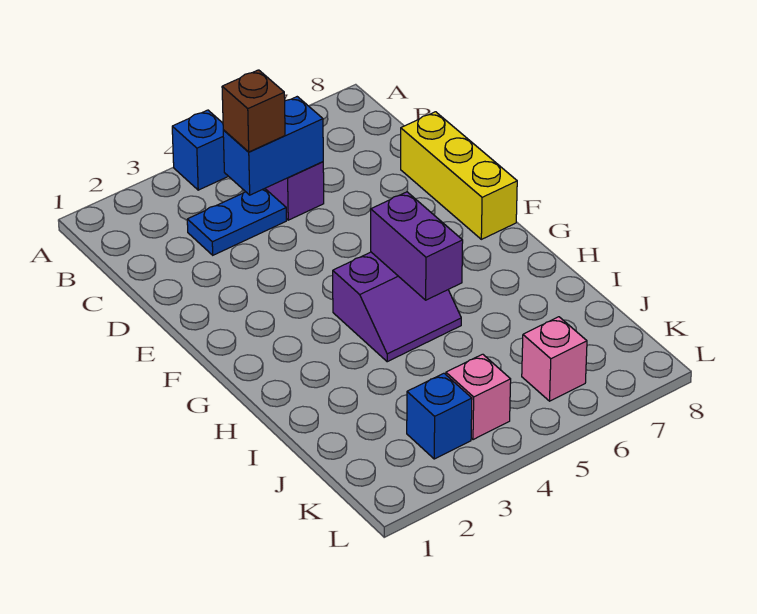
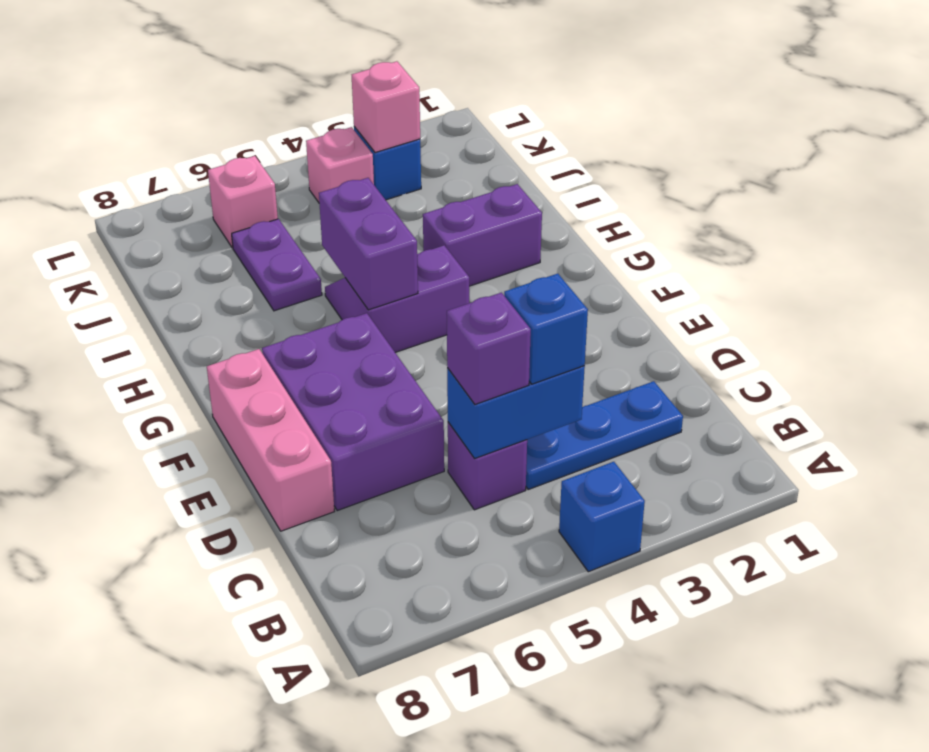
blue 1x2 plate [187,189,286,255] -> blue 1x3 plate [526,381,683,489]
brown 1x1 brick [222,70,285,152] -> blue 1x1 brick [504,274,588,384]
none -> purple 1x1 brick [447,293,531,404]
none -> purple 2x3 brick [262,313,444,511]
yellow 1x3 brick [401,112,517,239] -> pink 1x3 brick [207,349,334,531]
none -> purple 1x2 brick [423,184,542,286]
none -> purple 1x2 plate [232,219,322,311]
none -> pink 1x1 brick [352,61,420,153]

